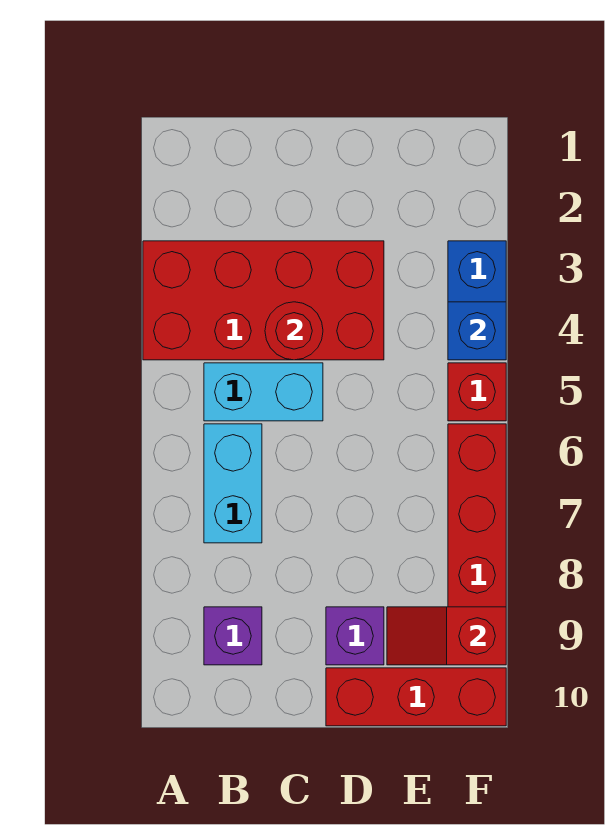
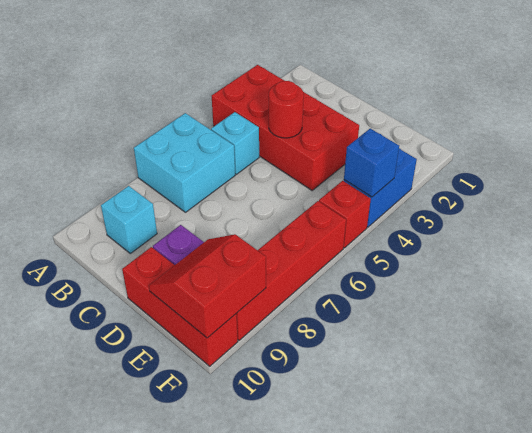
cyan 1x2 brick [204,363,323,421] -> cyan 1x1 brick [211,112,259,174]
cyan 1x2 brick [204,424,262,543] -> cyan 2x2 brick [134,113,235,212]
purple 1x1 brick [204,607,262,665] -> cyan 1x1 brick [101,186,157,253]
red 1x2 slope [387,607,506,665] -> red 2x2 slope [149,234,266,338]

